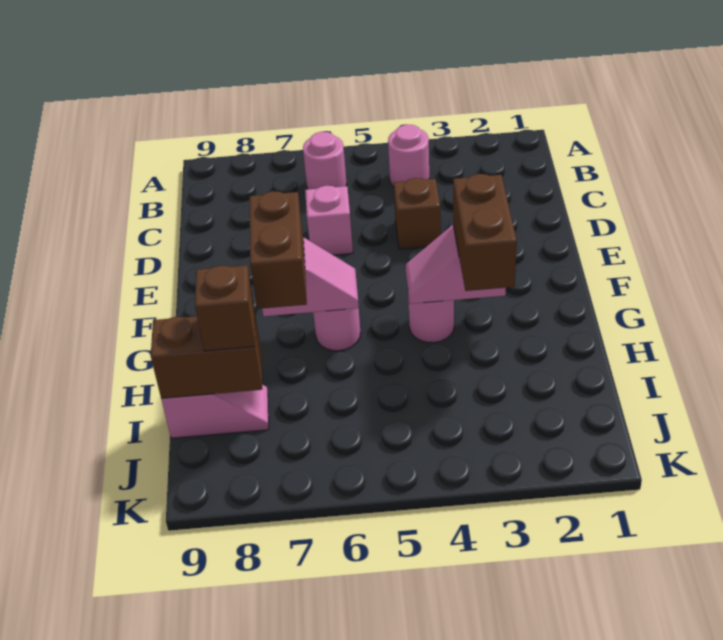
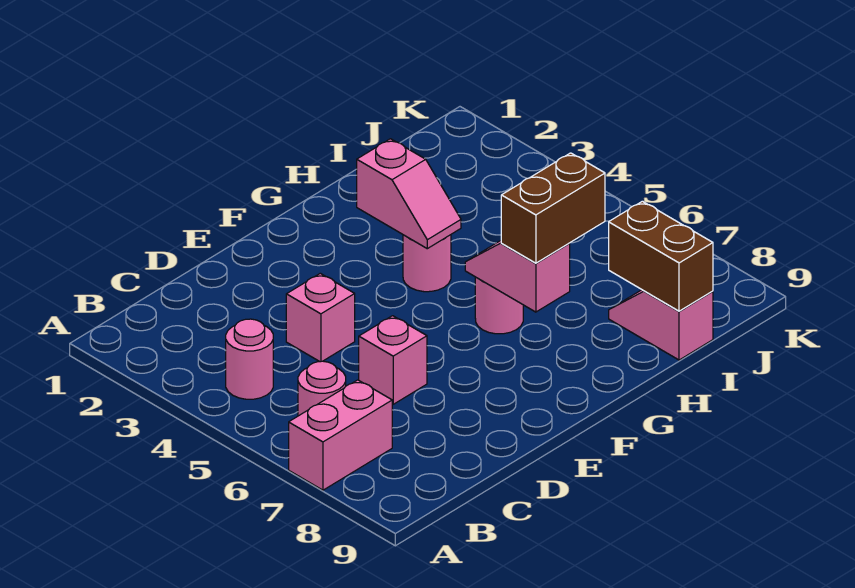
none -> pink 1x2 brick [289,380,392,490]
brown 1x1 brick [394,178,441,249] -> pink 1x1 brick [286,273,355,362]
brown 1x2 brick [453,174,517,291] -> none
brown 1x1 brick [195,265,255,351] -> none

